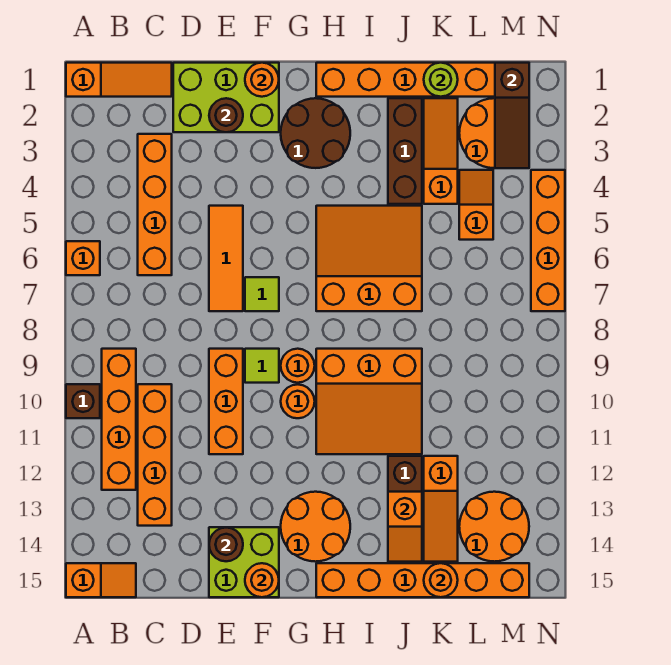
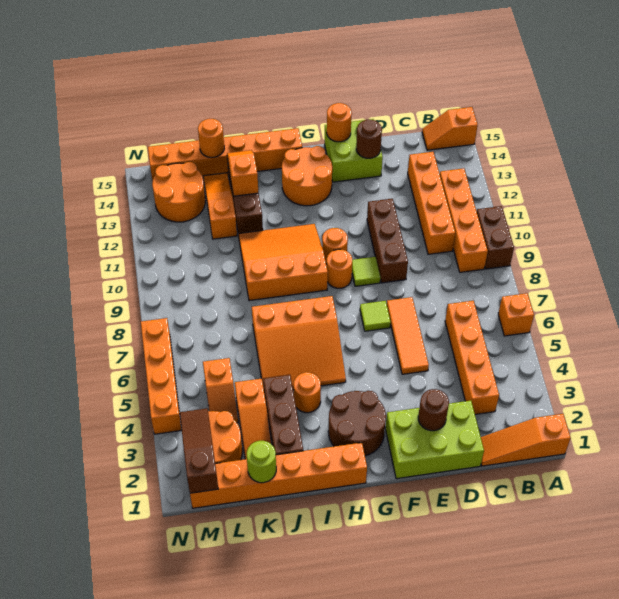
brown 1x1 brick [66,384,100,418] -> brown 1x2 brick [477,206,514,269]
orange 1x3 brick [209,349,243,454] -> brown 1x3 brick [367,199,408,283]
orange 1x1 round brick [245,63,279,97] -> orange 1x1 round brick moved to [294,372,321,413]

